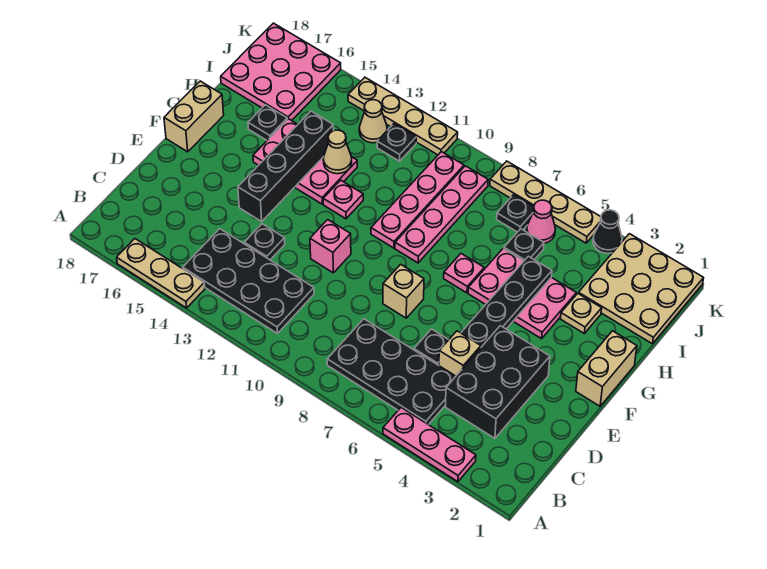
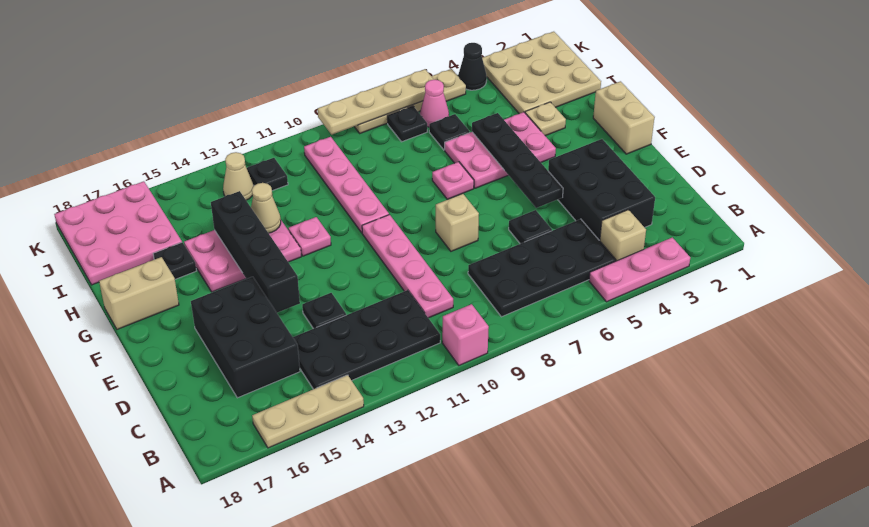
none -> black 2x3 brick [191,277,300,398]
tan 1x1 brick [439,331,481,376] -> tan 1x1 brick moved to [600,210,646,261]
pink 1x1 brick [310,220,351,273] -> pink 1x1 brick moved to [442,304,489,365]
tan 1x2 brick [164,81,224,152] -> tan 1x2 brick turned to [99,257,179,329]
pink 1x4 plate [395,166,488,263] -> pink 1x4 plate moved to [362,215,453,318]
tan 1x4 plate [348,78,458,155] -> tan 1x4 plate moved to [318,69,434,135]

